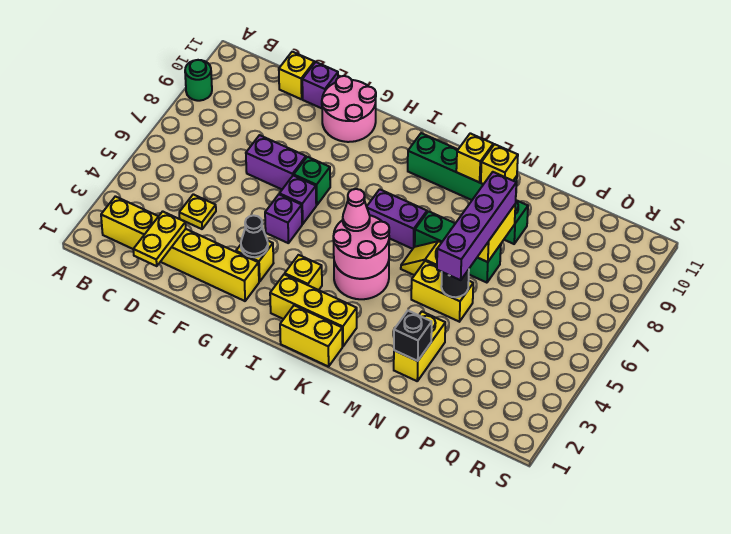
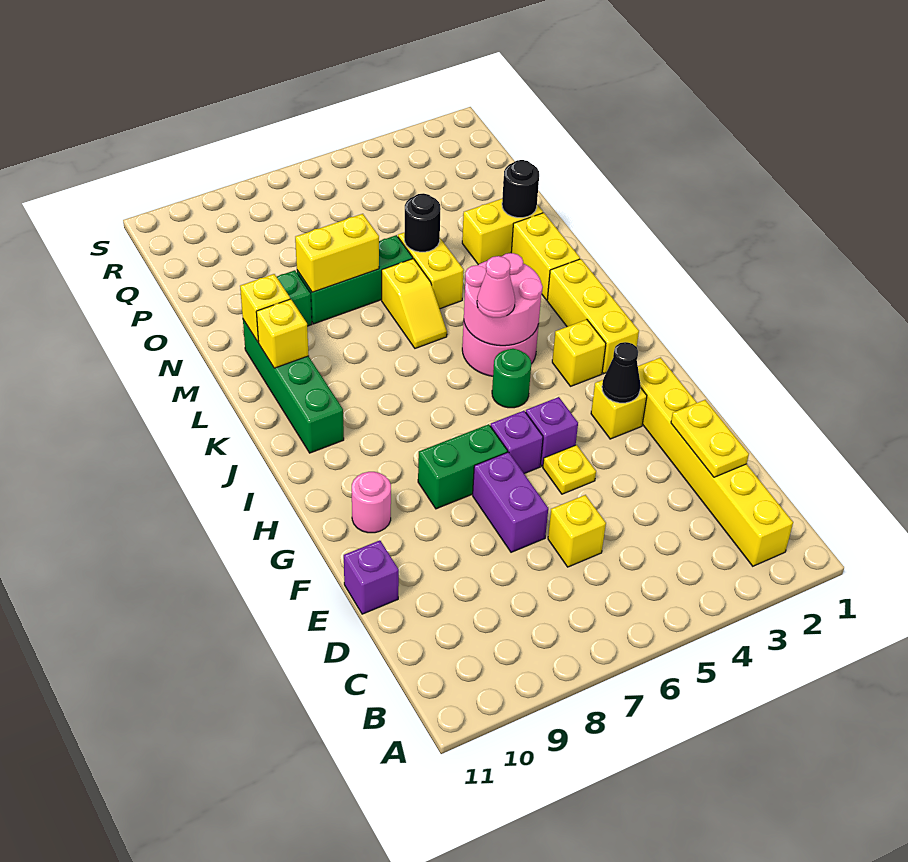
green 1x1 round brick [185,60,212,101] -> green 1x1 round brick moved to [492,349,531,408]
yellow 1x2 plate [133,211,186,266] -> yellow 1x2 plate turned to [671,400,749,477]
yellow 1x1 plate [179,194,216,229] -> yellow 1x1 plate moved to [543,445,596,494]
yellow 1x1 brick [279,52,314,99] -> yellow 1x1 brick moved to [548,495,606,567]
pink 2x2 round brick [322,76,376,142] -> pink 1x1 round brick [352,472,391,533]
green 1x1 brick [294,157,330,205] -> green 1x2 brick [418,424,508,509]
yellow 1x2 brick [280,305,342,367] -> yellow 1x2 brick moved to [511,213,580,300]
purple 1x2 brick [367,189,427,249] -> none
green 1x3 brick [415,211,501,283] -> green 1x3 brick turned to [297,235,413,324]
black 1x1 brick [394,311,432,361] -> black 1x1 round brick [502,160,539,218]
purple 1x4 brick [437,172,516,280] -> none

